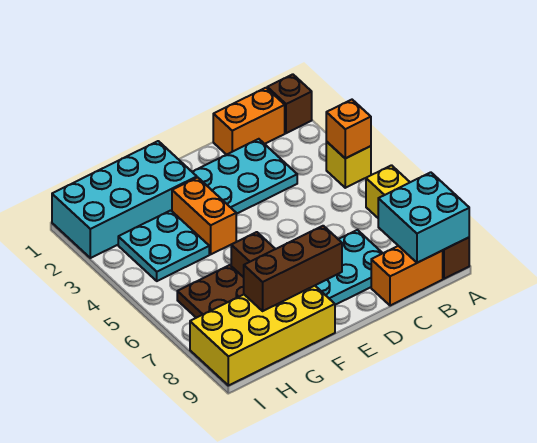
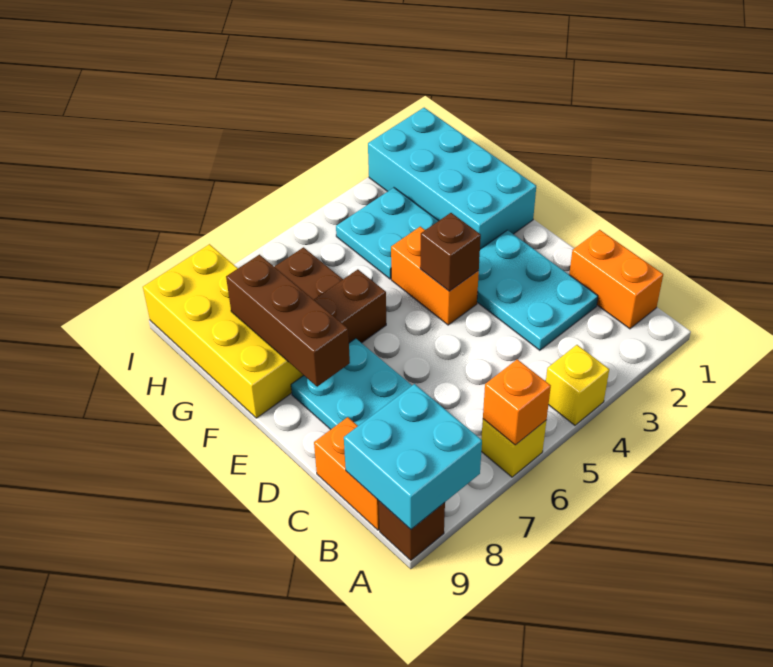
brown 1x1 brick [267,74,312,133] -> brown 1x1 brick moved to [420,213,481,291]
orange 1x1 brick [326,100,371,158] -> orange 1x1 brick moved to [483,359,551,445]
orange 1x2 brick [172,177,236,254] -> orange 1x2 brick turned to [391,226,479,325]

